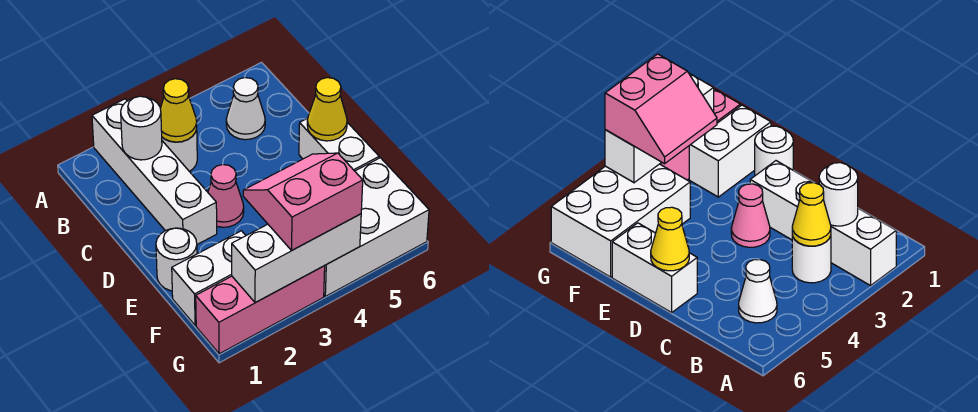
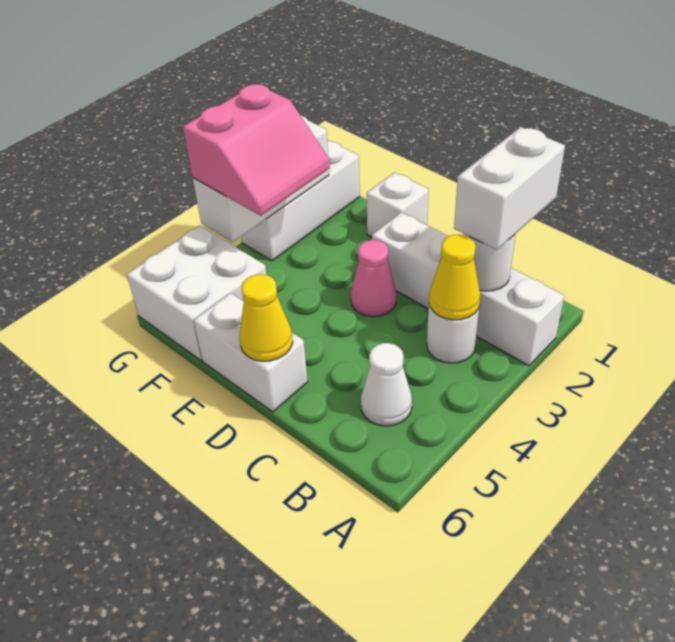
white 1x1 round brick [156,228,197,291] -> white 1x1 brick [367,172,429,237]
white 1x2 brick [172,231,246,326] -> white 1x2 brick moved to [454,127,565,250]
white 2x3 brick [324,158,429,296] -> white 2x2 brick [127,225,266,361]
pink 1x3 brick [196,266,325,354] -> white 1x3 brick [241,140,360,261]

